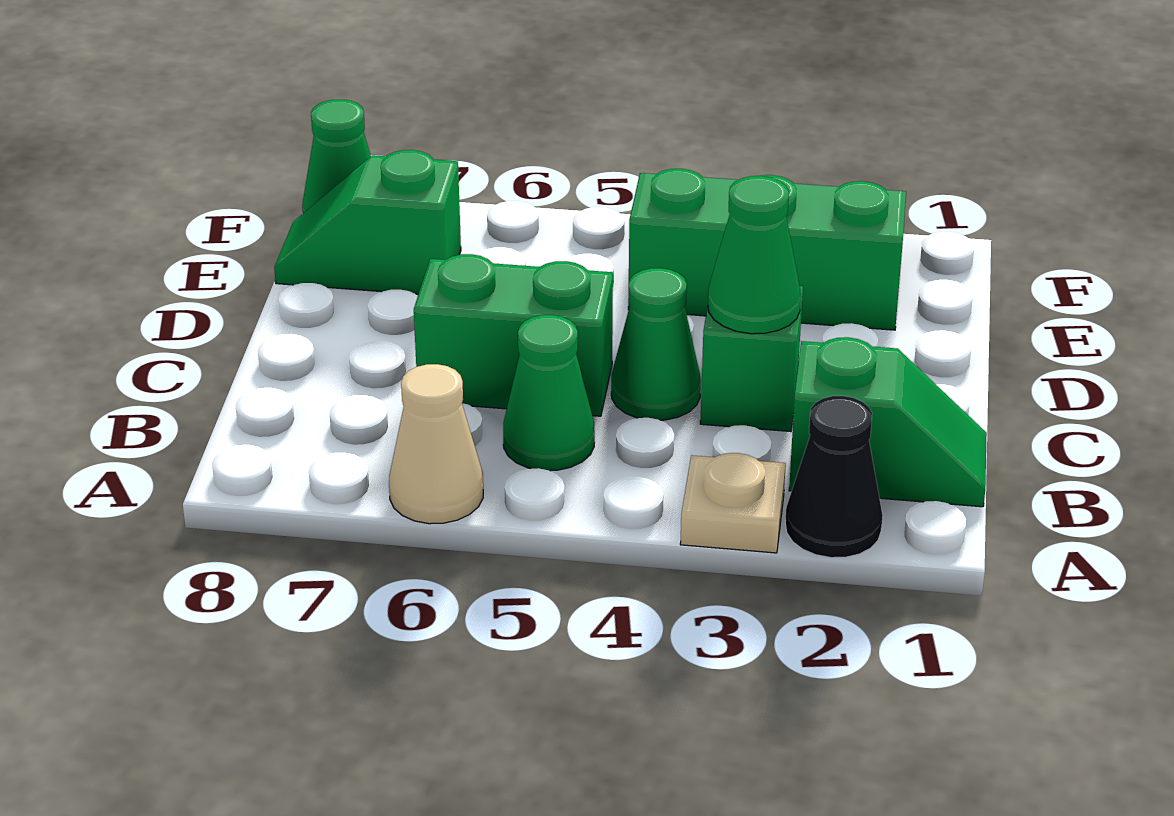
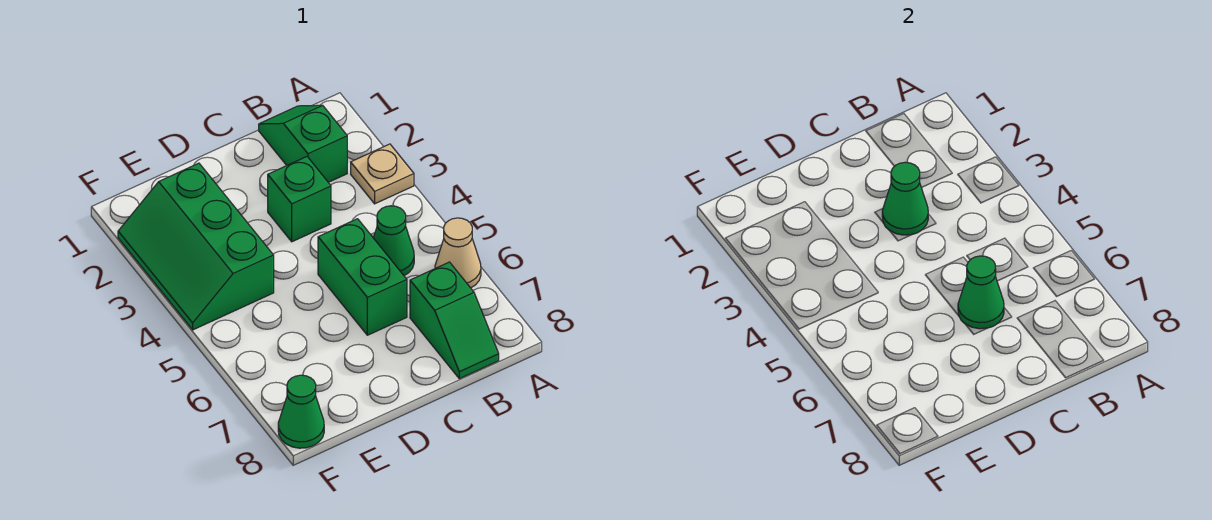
black 1x1 cone [785,396,883,558] -> none
green 1x1 cone [611,268,701,420] -> green 1x1 cone moved to [958,256,1004,329]
green 1x2 slope [274,150,461,294] -> green 1x2 slope moved to [410,262,499,379]

